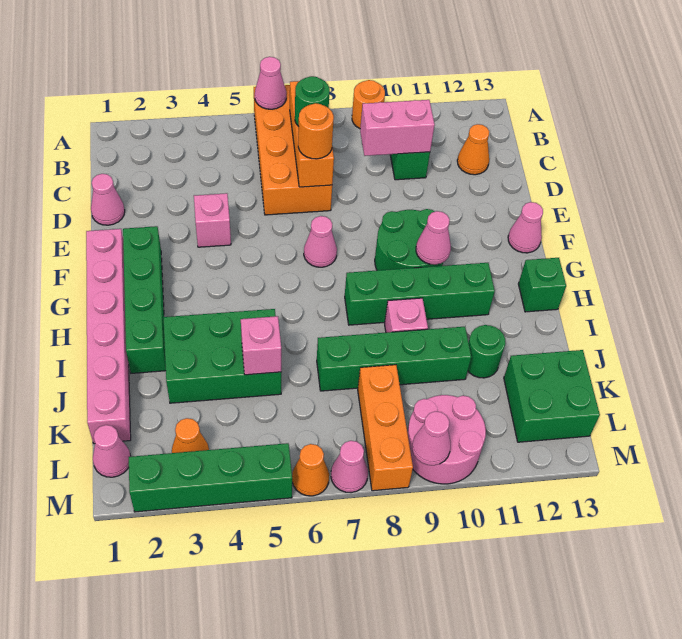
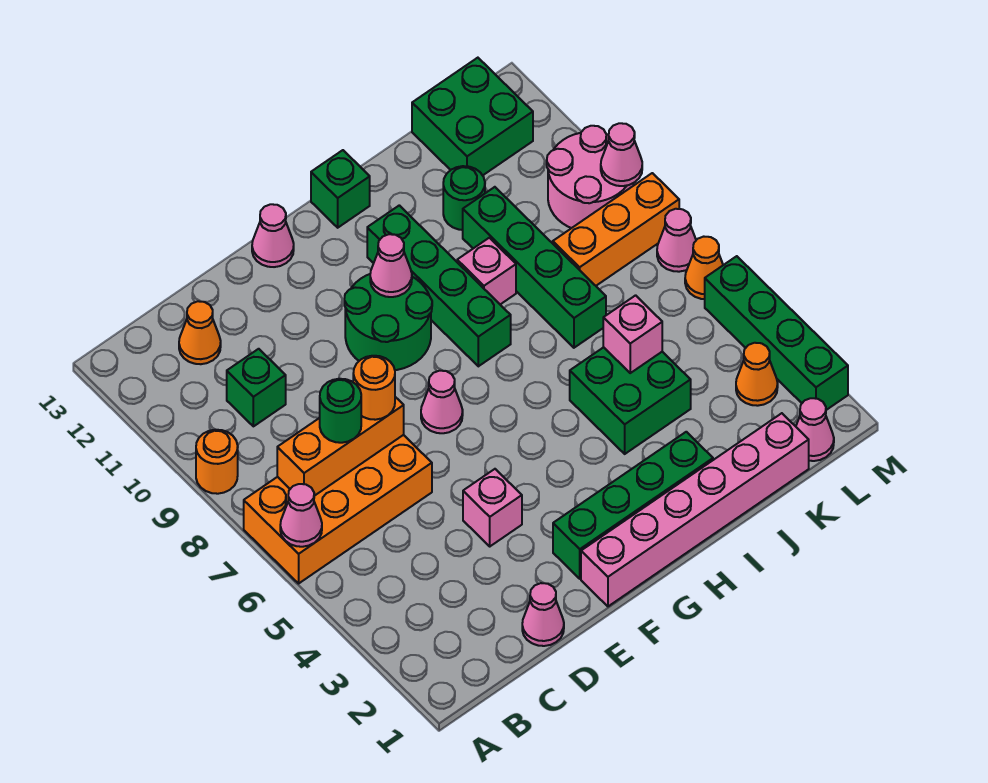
pink 1x2 brick [360,100,435,156] -> none
green 2x3 brick [163,309,281,403] -> green 2x2 brick [570,347,691,454]

